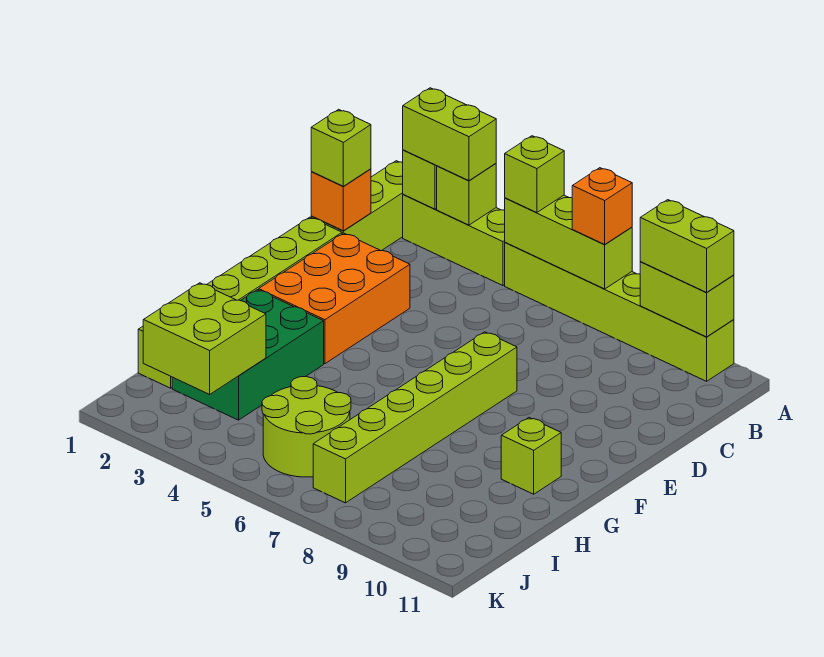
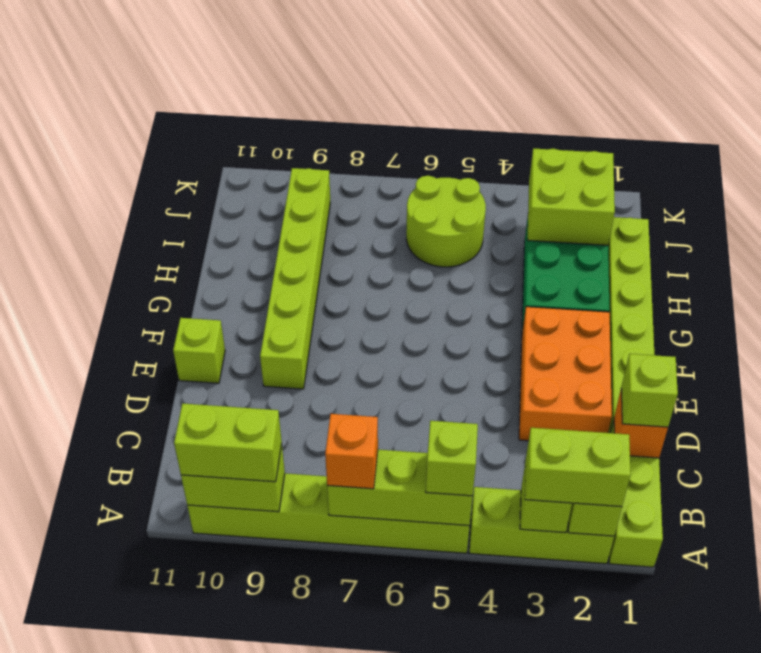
lime 1x6 brick [313,332,517,503] -> lime 1x6 brick moved to [260,168,330,389]
lime 1x1 brick [501,418,561,494] -> lime 1x1 brick moved to [173,318,225,383]

